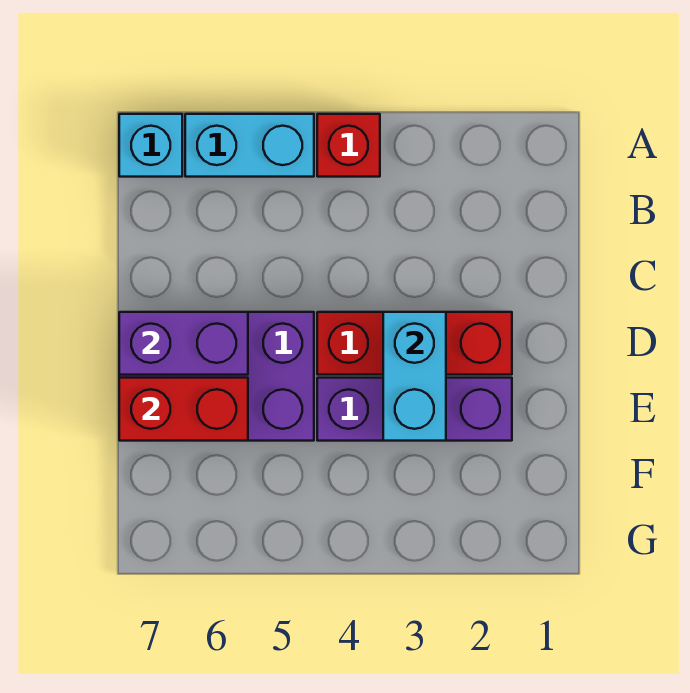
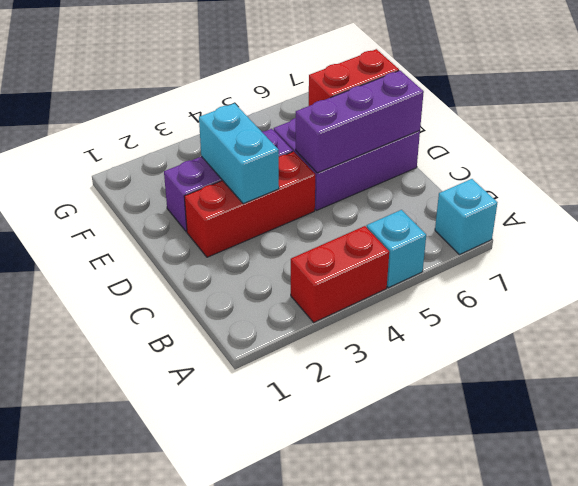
red 1x1 brick [317,114,380,177] -> red 1x2 brick [291,226,389,322]
cyan 1x2 brick [185,114,314,177] -> cyan 1x1 brick [367,210,426,288]
purple 1x2 brick [119,312,248,375] -> purple 1x3 brick [296,71,424,173]

